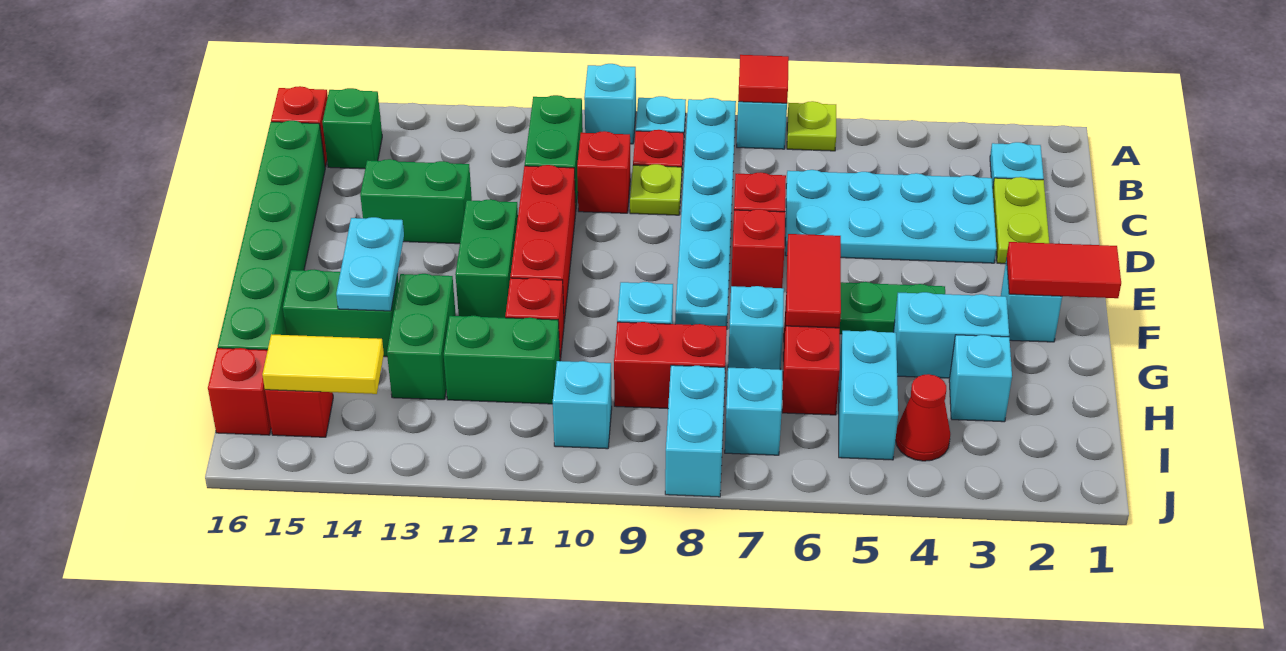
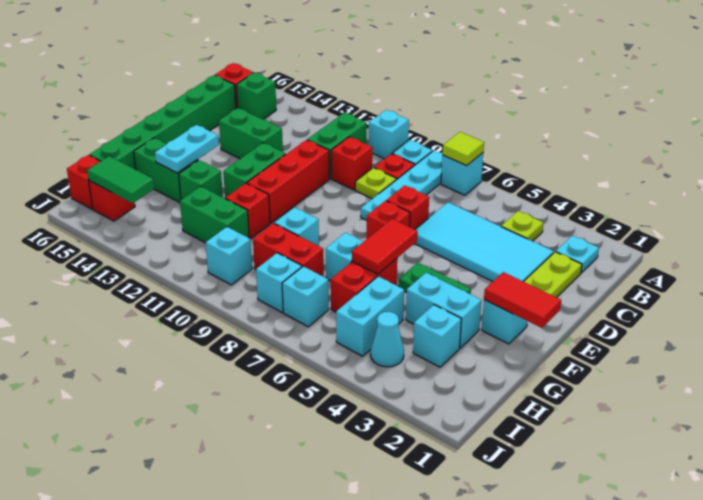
lime 1x1 plate [787,101,836,151] -> lime 1x1 plate moved to [501,211,543,241]
red 1x1 tile [738,55,789,103] -> lime 1x1 tile [442,132,484,166]
cyan 1x6 plate [675,98,736,326] -> cyan 1x4 plate [361,151,443,220]
cyan 2x4 plate [785,170,997,263] -> cyan 2x4 tile [414,202,554,282]
green 1x2 brick [387,274,456,400] -> green 1x1 brick [179,160,223,200]
red 1x1 cone [895,374,950,461] -> cyan 1x1 cone [371,312,404,367]
cyan 1x2 brick [665,365,725,497] -> cyan 1x1 brick [256,253,302,312]
yellow 1x2 tile [262,334,384,394] -> green 1x2 tile [87,156,154,203]

